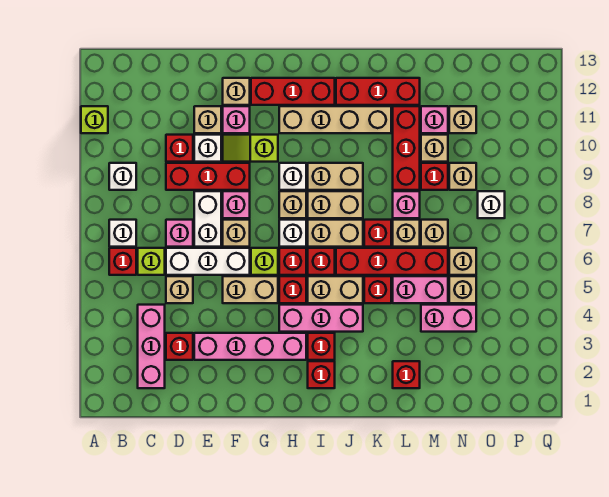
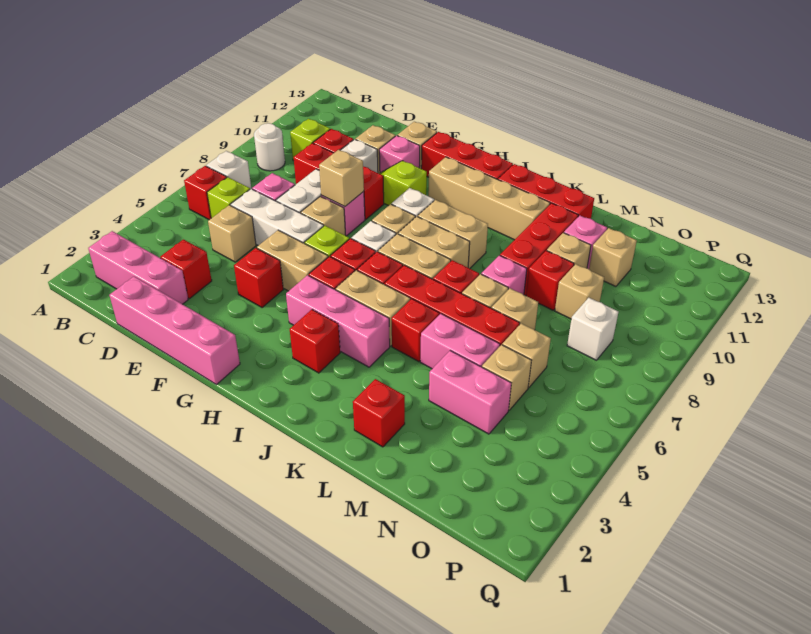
lime 1x1 brick [81,106,108,133] -> lime 1x1 brick moved to [290,119,330,161]
white 1x1 brick [109,163,136,190] -> white 1x1 round brick [254,123,285,171]
pink 1x3 brick [138,305,165,388] -> pink 1x3 brick turned to [88,231,188,304]
pink 1x4 brick [194,333,306,360] -> pink 1x4 brick moved to [109,276,240,385]
none -> tan 1x1 brick [319,150,364,207]
red 1x1 brick [308,361,335,388] -> red 1x1 brick moved to [234,248,283,308]

